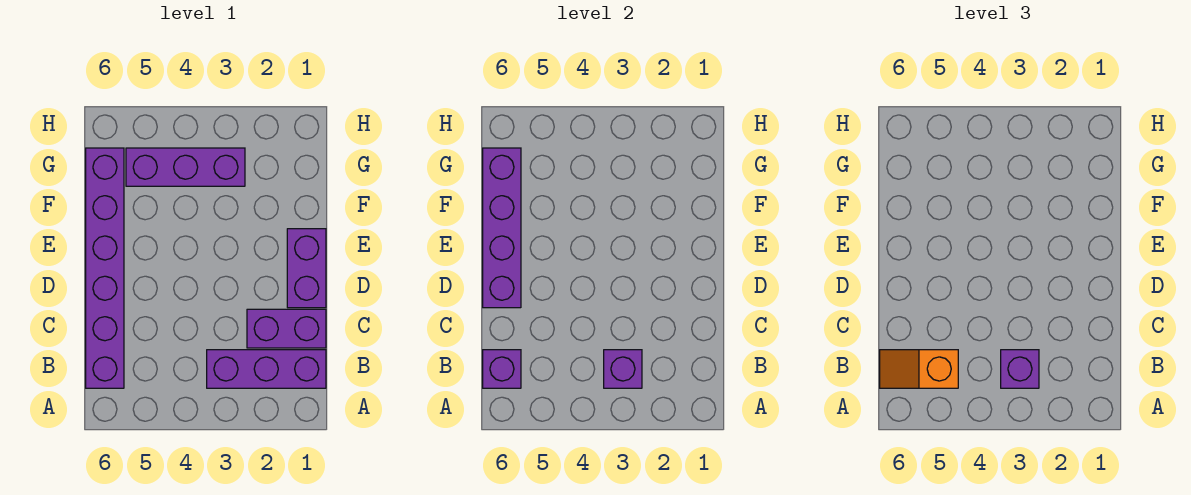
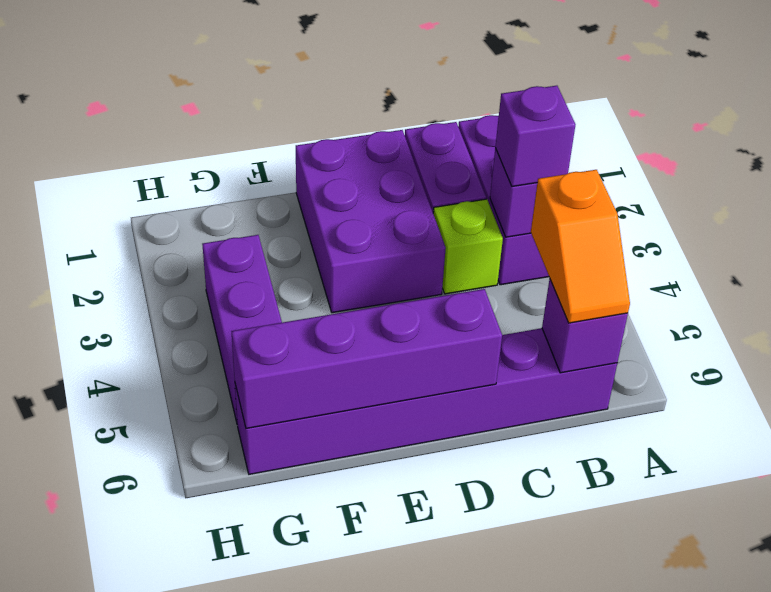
none -> lime 1x1 brick [433,199,503,294]
purple 1x2 brick [287,229,326,308] -> purple 2x3 brick [296,130,446,313]

